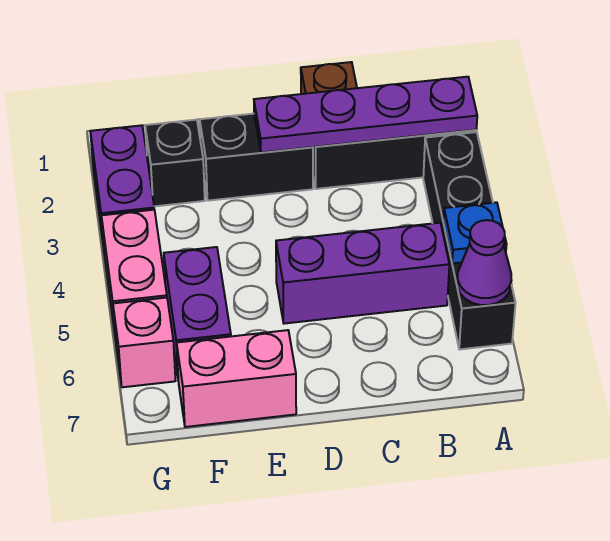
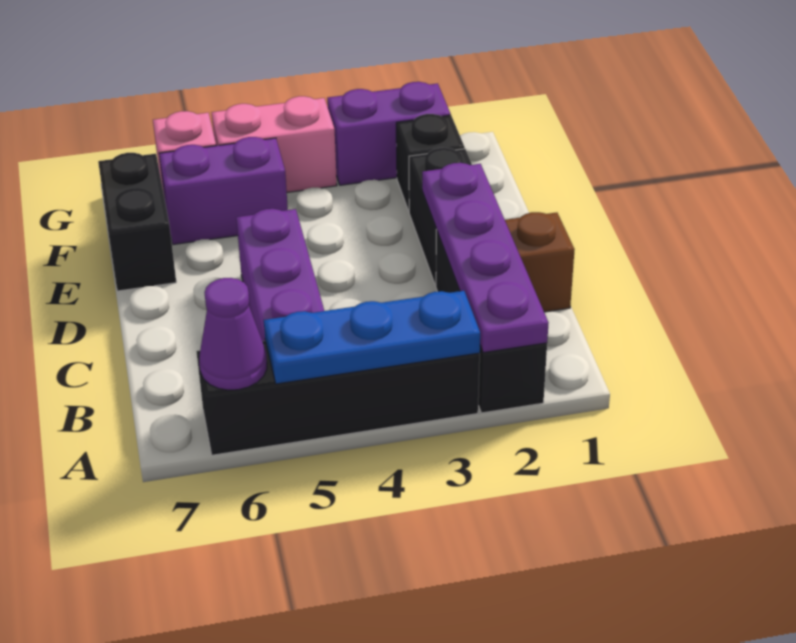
blue 1x1 plate [443,202,507,263] -> blue 1x3 plate [264,291,480,384]
pink 1x2 brick [177,330,296,427] -> black 1x2 brick [98,153,176,291]

